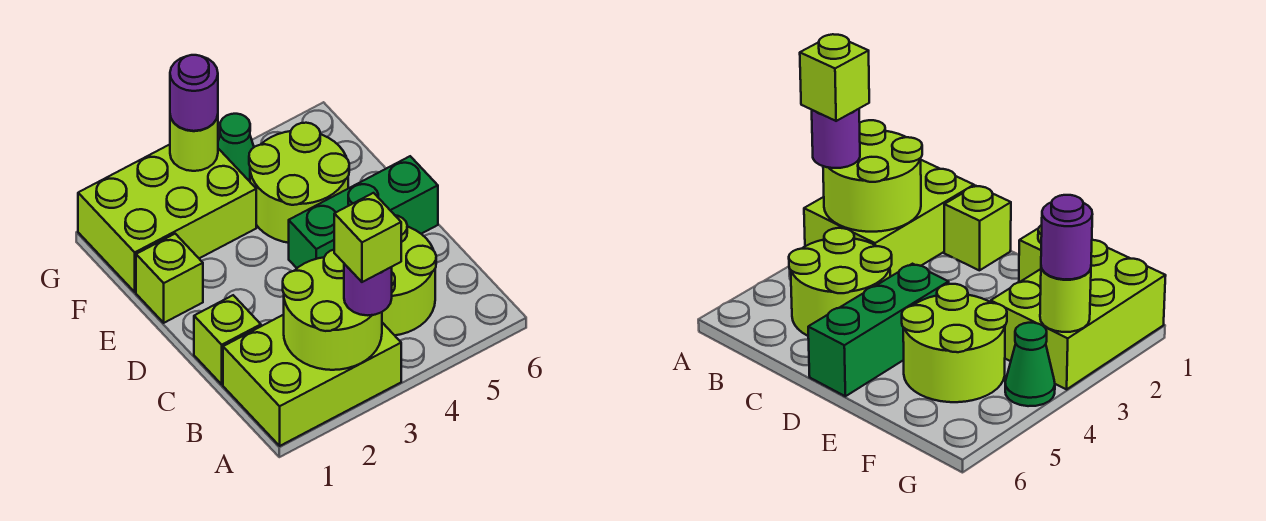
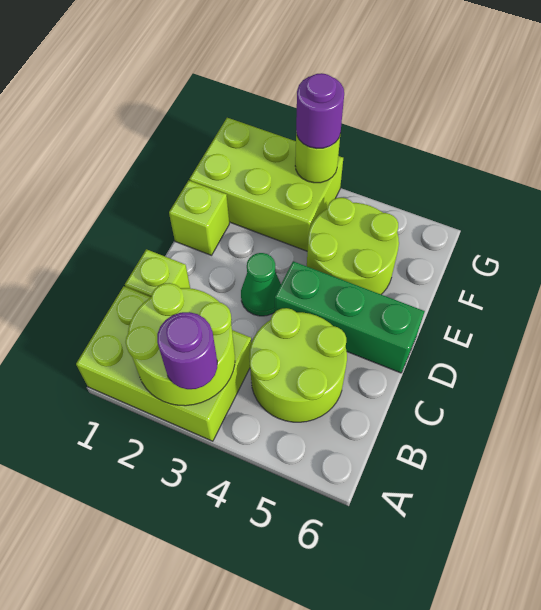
lime 1x1 brick [334,193,401,282] -> none
green 1x1 cone [218,114,254,181] -> green 1x1 cone moved to [241,253,281,316]

